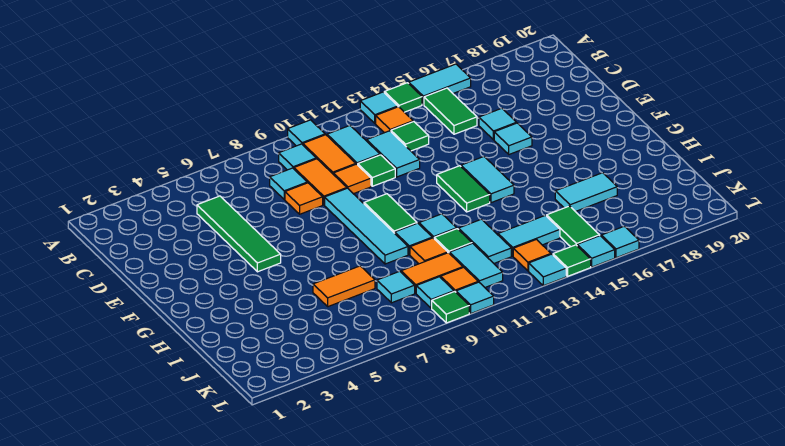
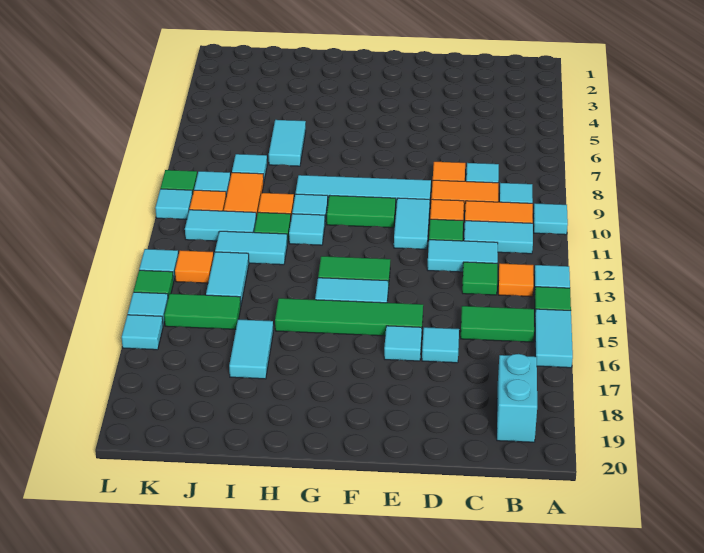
none -> cyan 1x2 brick [497,354,537,442]
green 1x4 tile [197,196,281,272] -> green 1x4 tile moved to [275,298,423,336]
none -> cyan 1x2 tile [394,198,430,249]
orange 1x2 tile [313,266,375,307] -> cyan 1x2 tile [269,120,306,166]

